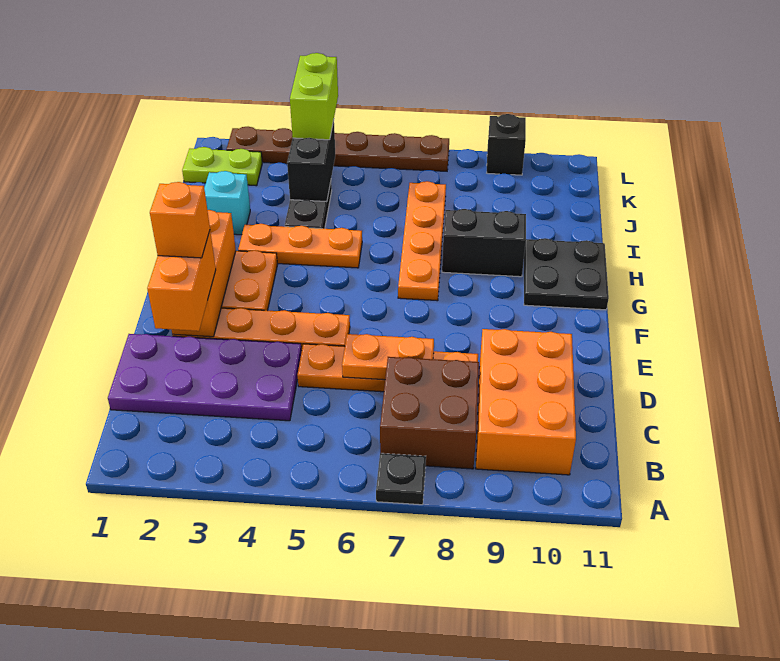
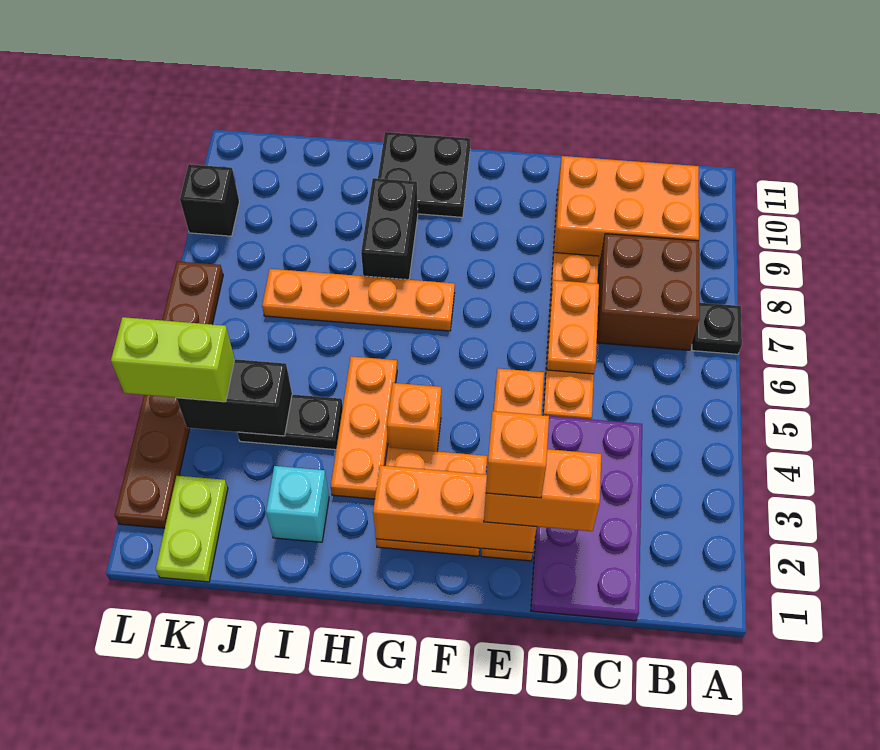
none -> orange 1x1 brick [387,383,441,451]

